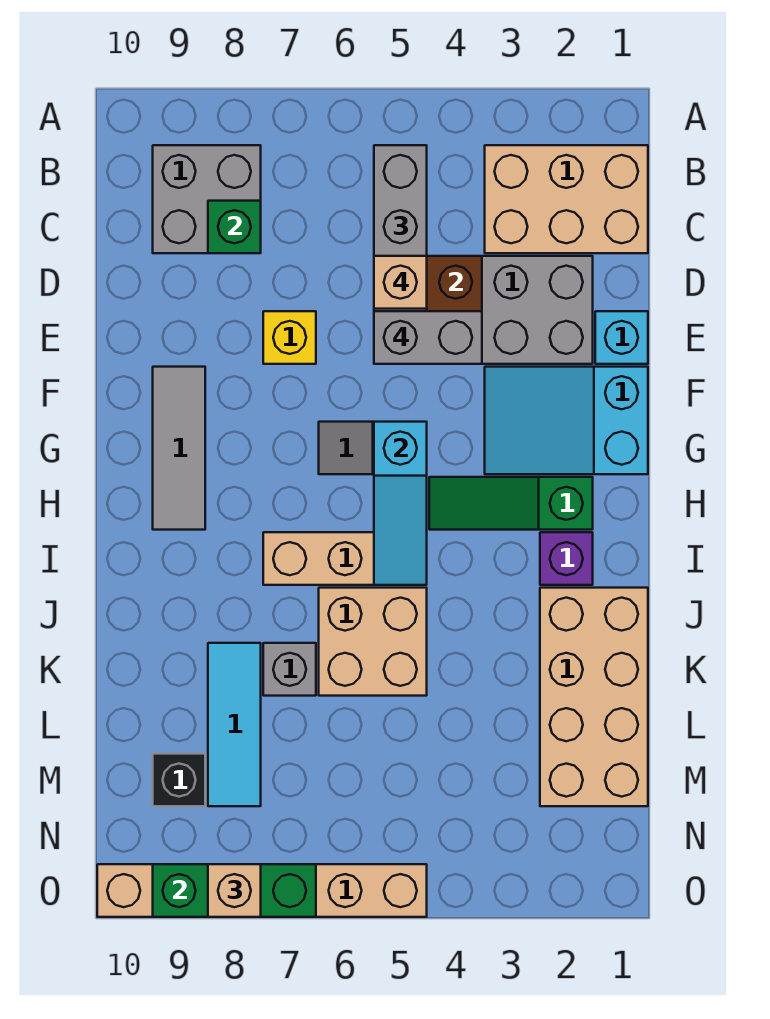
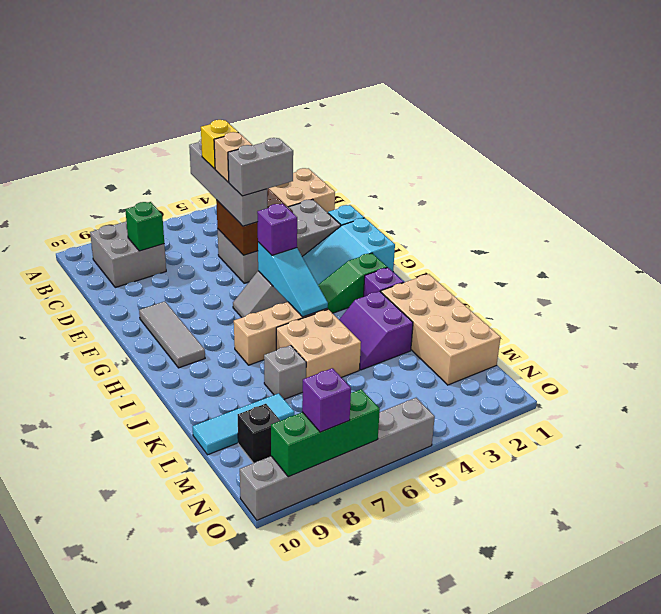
yellow 1x1 brick [263,311,316,364] -> yellow 1x1 brick moved to [201,120,238,169]
none -> purple 1x1 brick [257,204,297,255]
none -> purple 2x2 slope [339,291,413,370]
cyan 1x3 tile [208,643,261,806] -> cyan 1x3 tile turned to [192,393,294,455]
tan 1x6 brick [97,864,427,917] -> grey 1x6 brick [240,398,435,520]
tan 1x1 brick [208,864,261,917] -> purple 1x1 brick [302,368,351,432]

